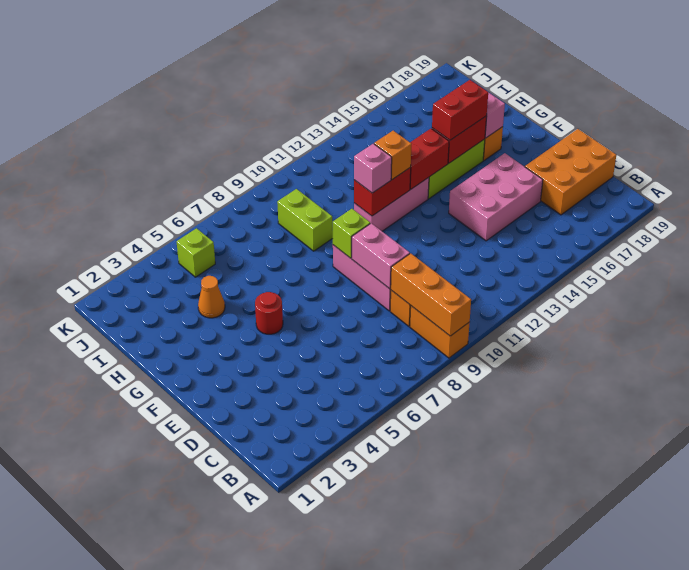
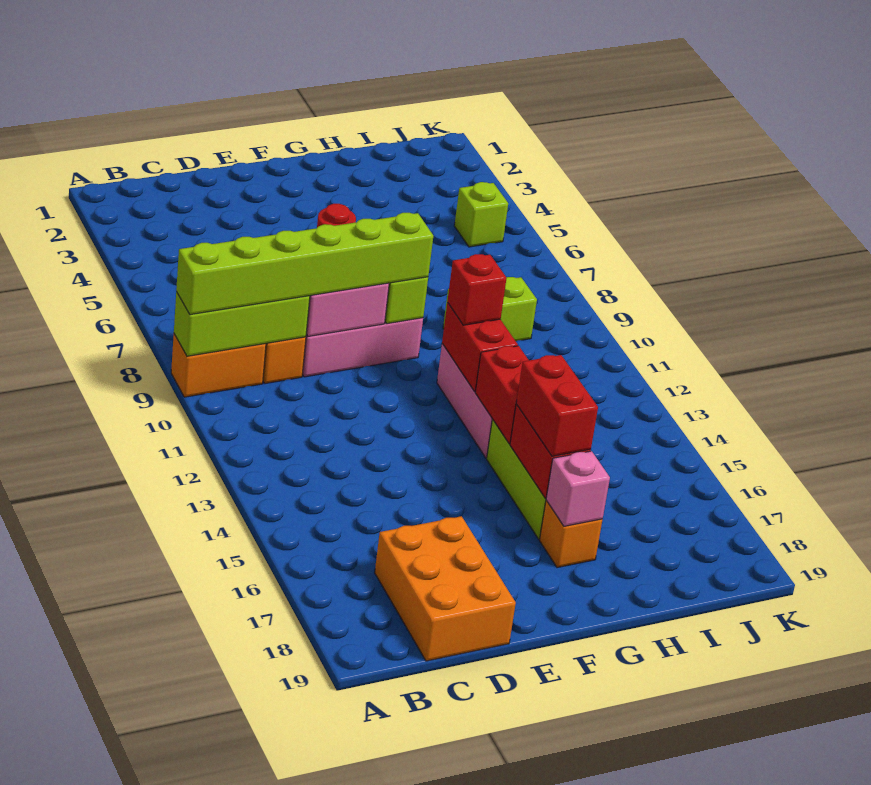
orange 1x3 brick [390,253,471,336] -> lime 1x3 brick [174,292,310,356]
none -> lime 1x6 brick [176,213,433,315]
pink 2x3 brick [449,153,543,241] -> none
pink 1x1 brick [354,144,392,193] -> red 1x1 brick [447,254,506,325]
orange 1x1 brick [374,131,412,180] -> none
orange 1x1 cone [198,276,225,318] -> none

